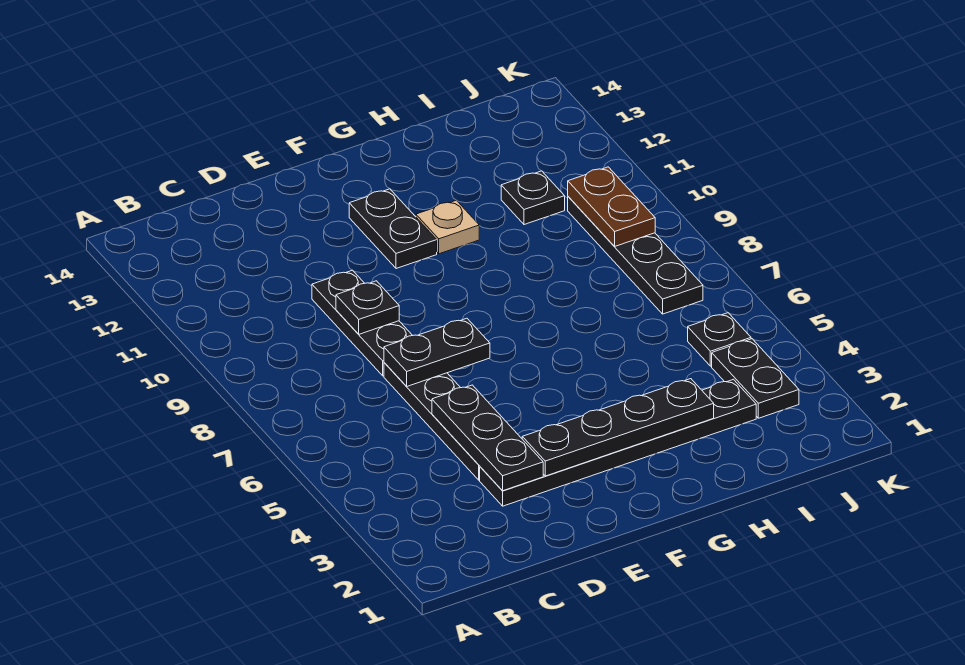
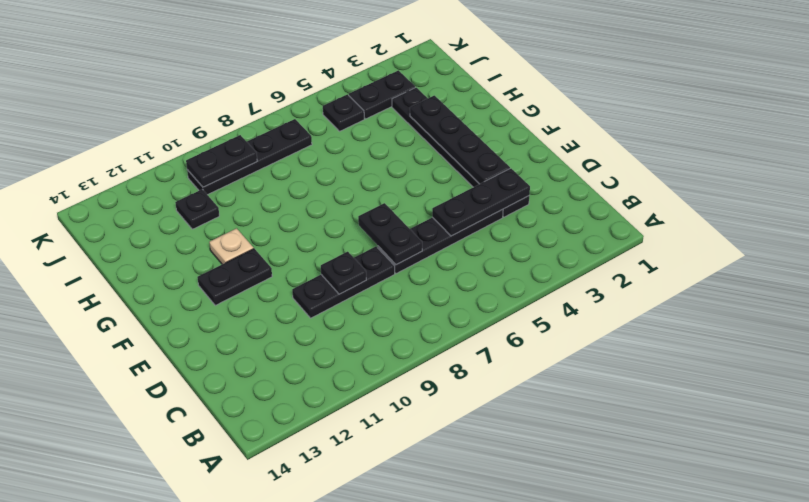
brown 1x2 plate [568,167,655,247] -> black 1x2 plate [186,135,257,187]

